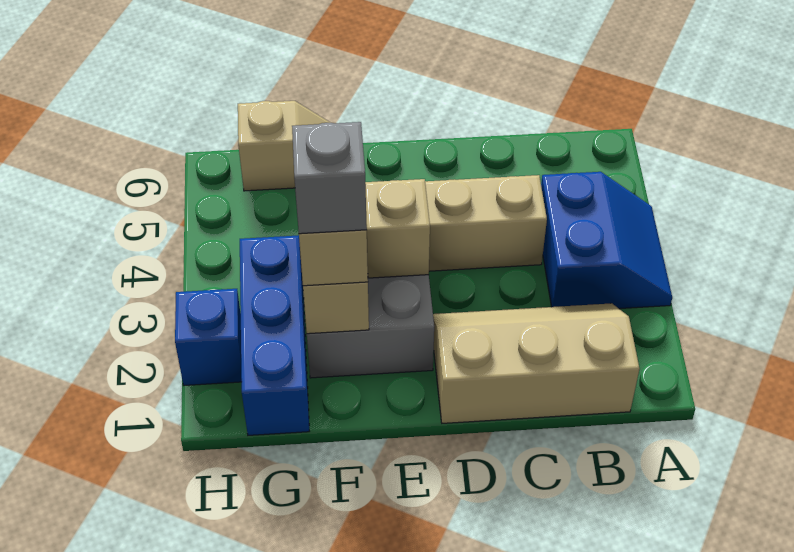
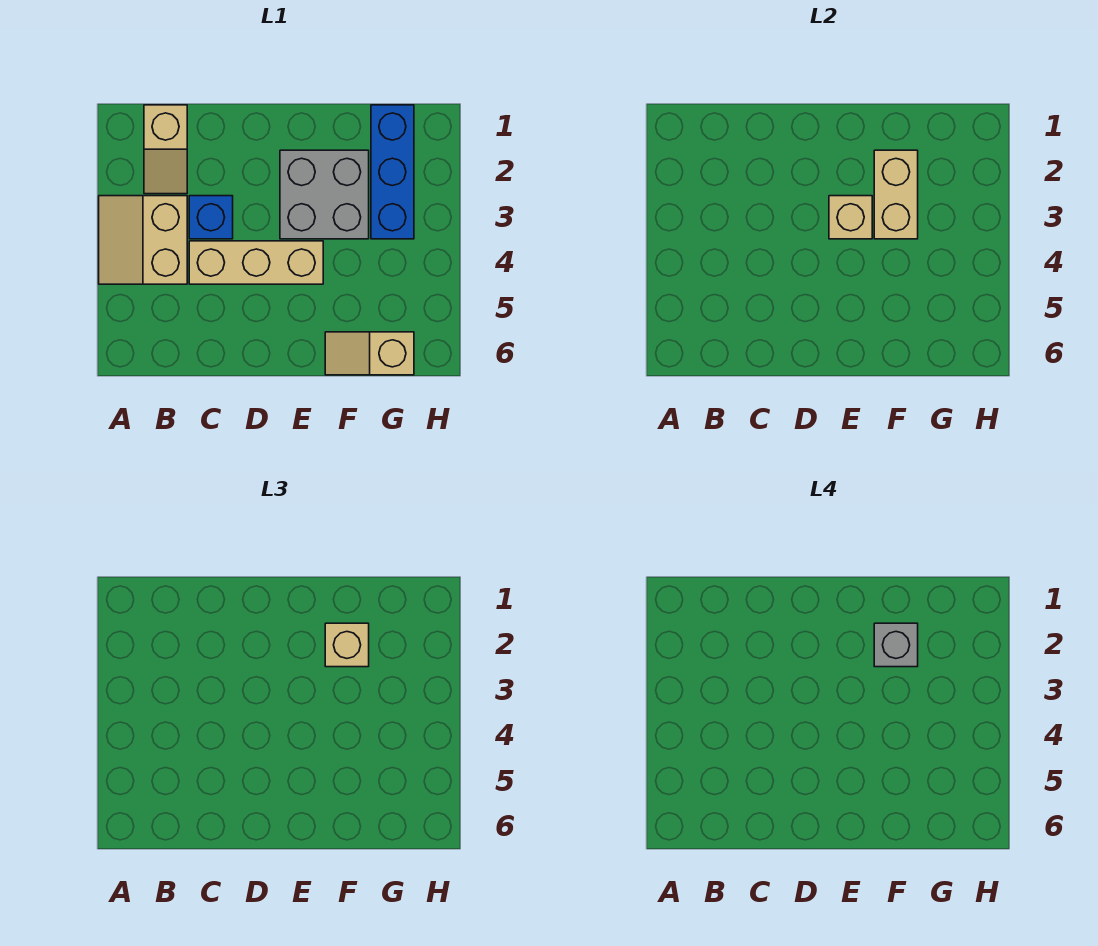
blue 2x2 slope [541,172,672,309] -> tan 2x2 slope [99,196,187,284]
tan 2x3 slope [433,303,640,423] -> tan 1x2 slope [144,105,187,194]
blue 1x1 brick [175,289,242,385] -> blue 1x1 brick moved to [189,196,233,239]

